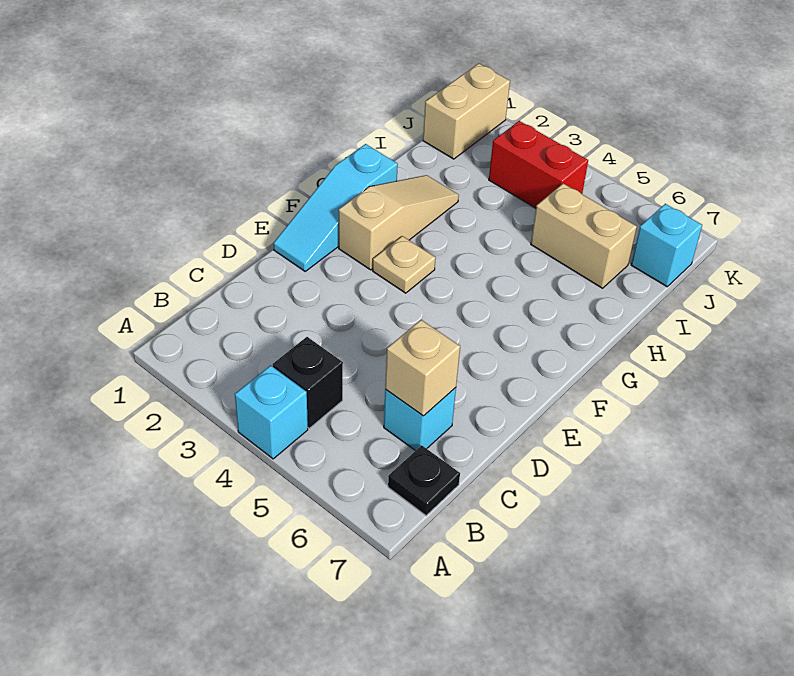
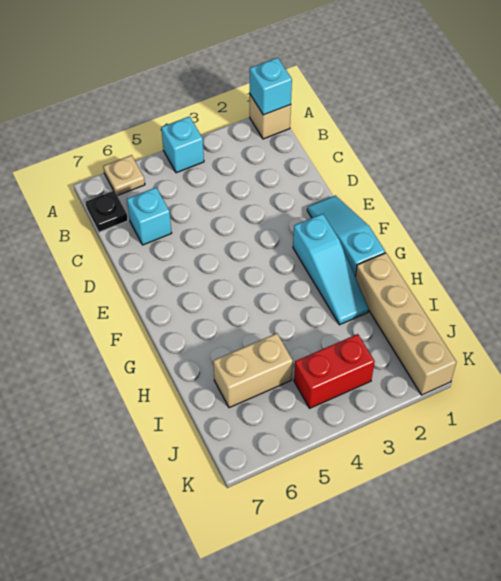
black 1x1 brick [272,337,343,428] -> none
tan 1x1 brick [385,320,460,416] -> tan 1x1 brick moved to [250,95,291,139]
tan 1x3 slope [339,175,459,270] -> cyan 1x3 slope [293,214,369,325]
tan 1x1 plate [373,236,436,293] -> tan 1x1 plate moved to [103,155,145,196]
tan 1x2 brick [423,63,510,159] -> tan 1x4 brick [356,253,456,395]
cyan 1x1 brick [631,204,702,287] -> cyan 1x1 brick moved to [250,58,292,115]

